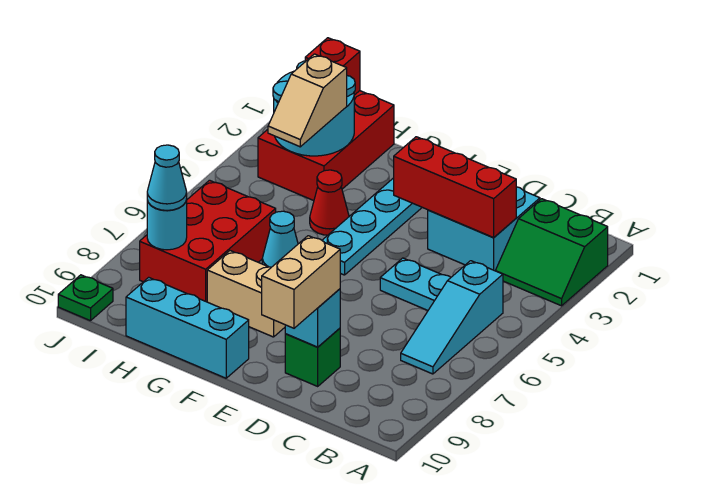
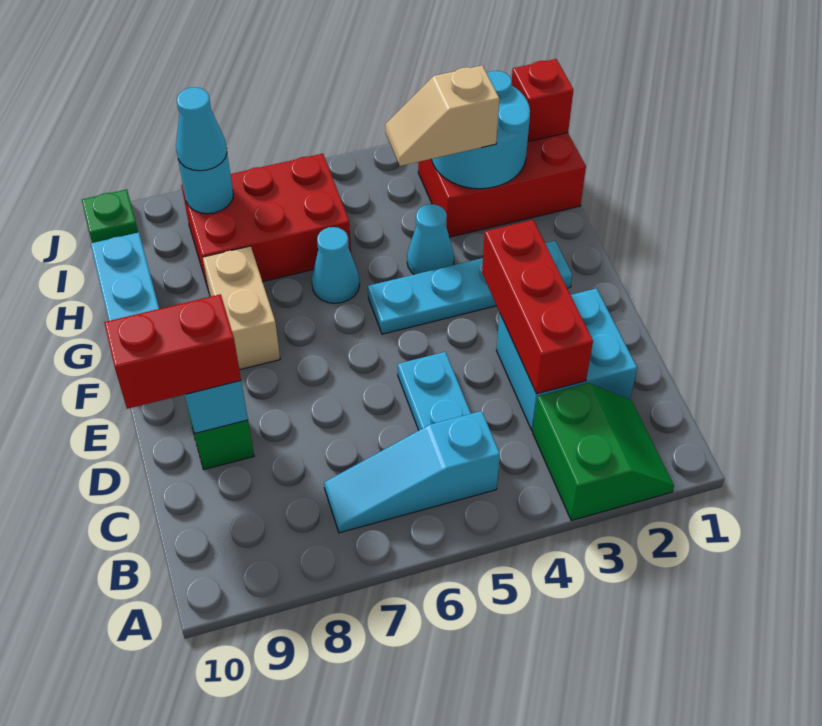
green 2x2 slope [496,199,608,306] -> green 2x2 slope turned to [533,383,674,520]
tan 1x2 brick [262,236,340,328] -> red 1x2 brick [104,294,241,409]
red 1x1 cone [310,170,349,235] -> cyan 1x1 cone [407,204,454,275]

